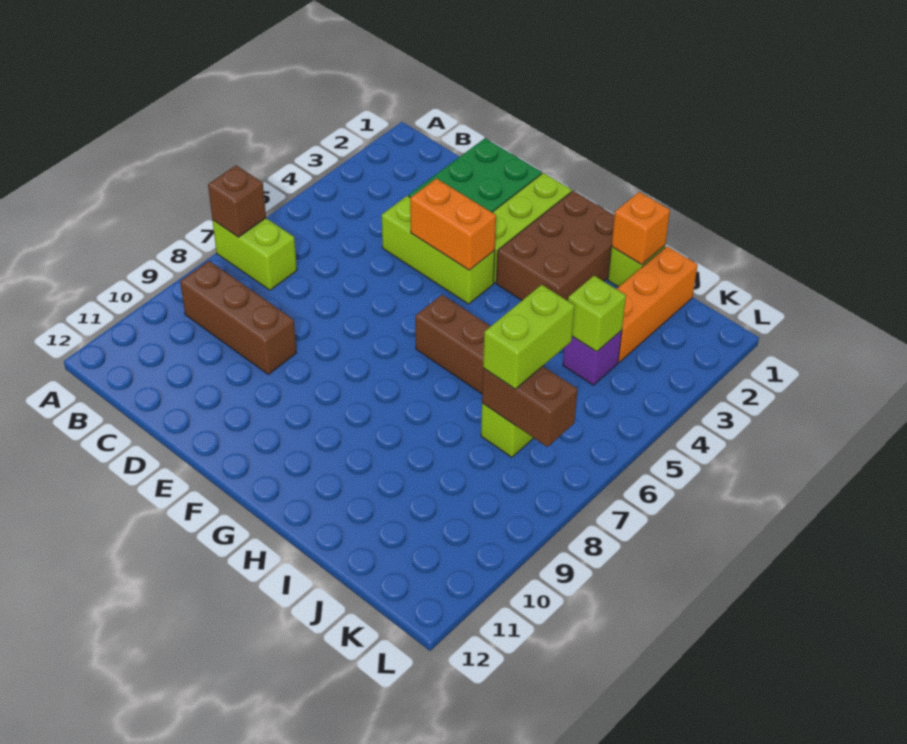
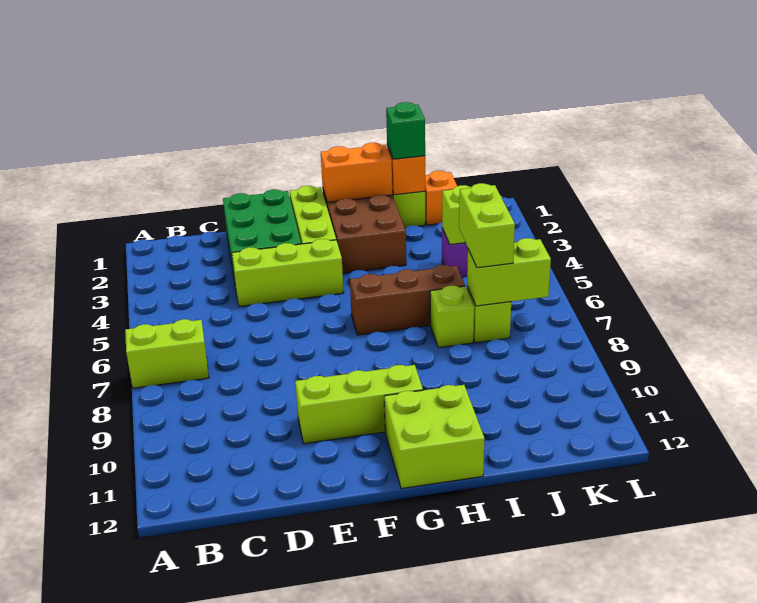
brown 1x1 brick [208,165,266,237] -> none
brown 1x3 brick [180,261,297,374] -> none
orange 1x2 brick [410,179,496,270] -> orange 1x2 brick moved to [321,143,392,202]
none -> lime 1x3 brick [295,365,423,443]
none -> lime 2x2 brick [384,385,485,488]
none -> green 1x1 brick [386,102,425,159]
none -> lime 1x1 brick [430,286,474,348]
orange 1x3 brick [617,246,698,362] -> orange 1x1 brick [425,171,457,225]
brown 1x2 brick [482,366,578,447] -> lime 1x2 brick [467,238,551,306]

